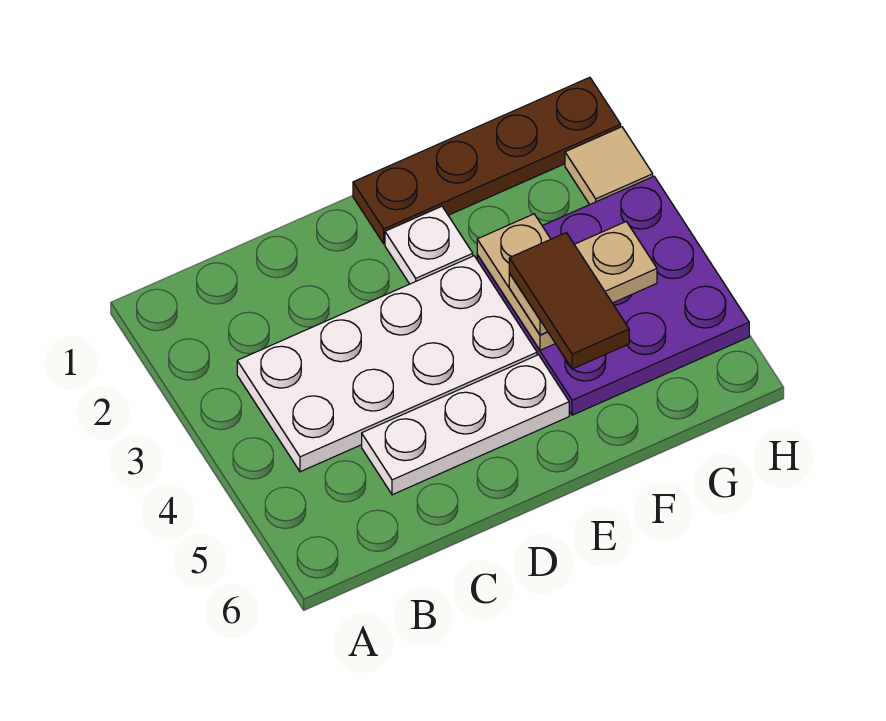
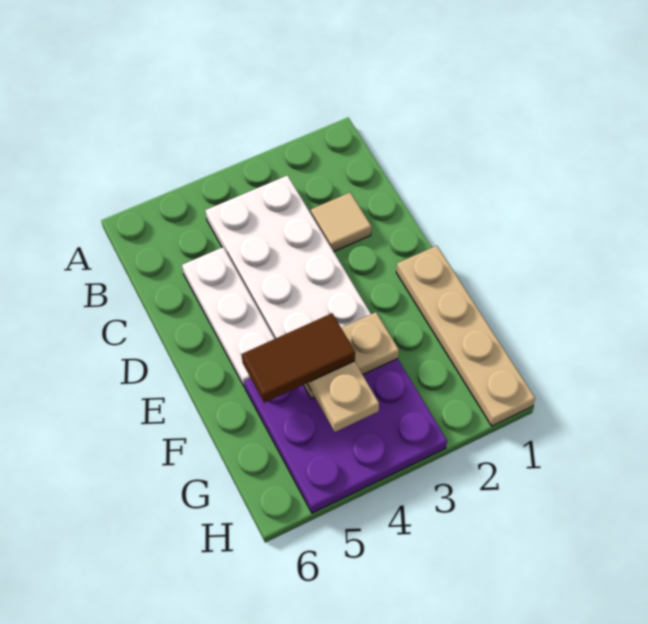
brown 1x4 plate [353,77,621,244] -> tan 1x4 plate [396,246,535,426]
white 1x1 plate [385,206,473,284] -> none
tan 1x1 tile [565,127,653,204] -> tan 1x1 tile moved to [311,193,371,252]

